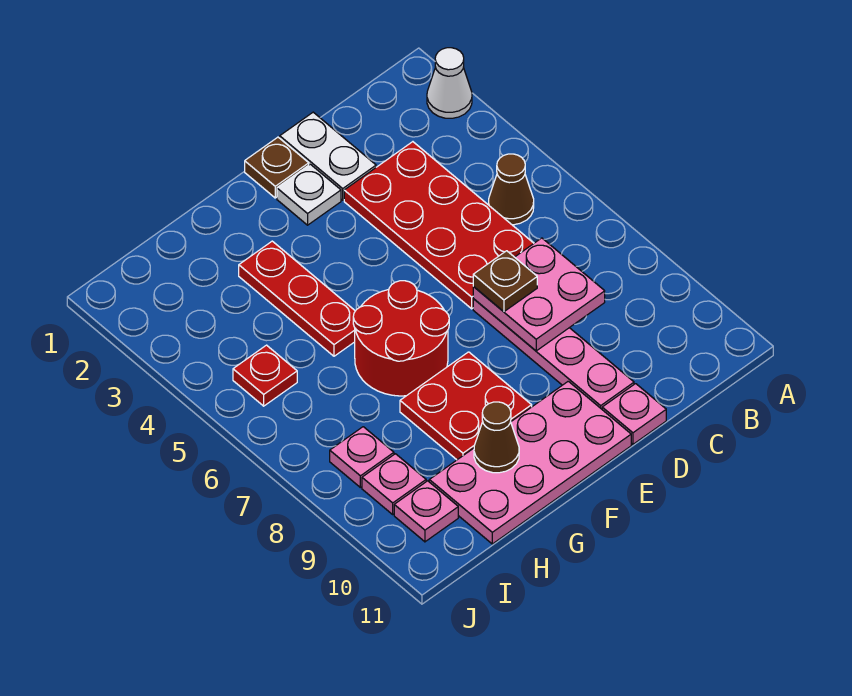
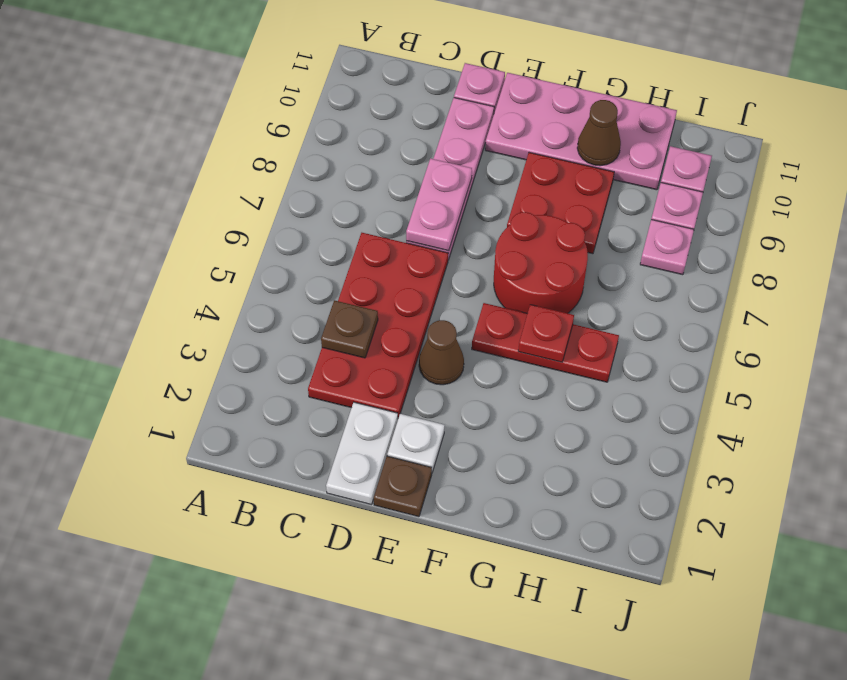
white 1x1 cone [427,48,472,118] -> none
brown 1x1 cone [489,154,534,225] -> brown 1x1 cone moved to [419,320,464,385]
pink 2x2 plate [473,238,605,351] -> pink 1x2 plate [406,159,472,251]
brown 1x1 plate [473,251,537,312] -> brown 1x1 plate moved to [321,300,378,358]
red 1x3 plate [239,241,355,356] -> red 1x3 plate turned to [472,303,619,382]
red 1x1 plate [233,345,297,406] -> red 1x1 plate moved to [518,305,574,362]

